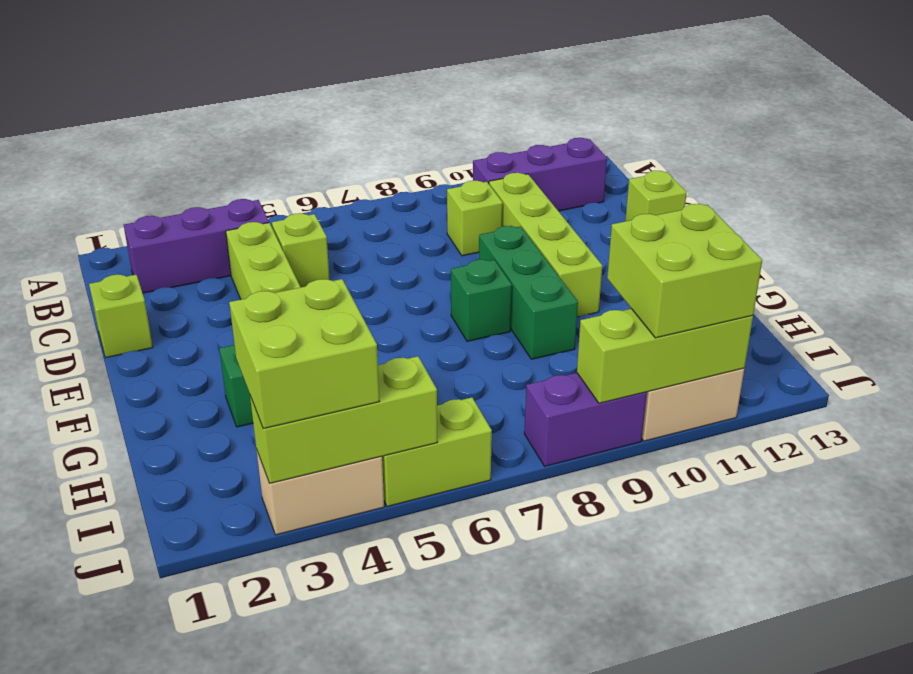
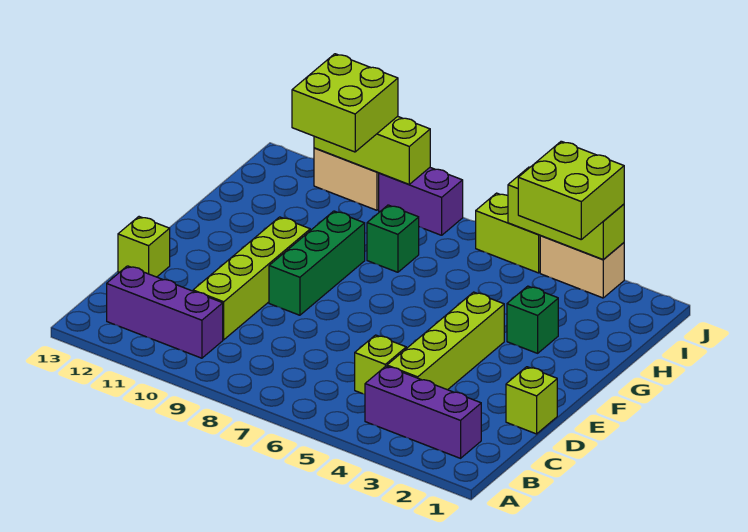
lime 1x1 brick [447,181,503,256] -> none
green 1x1 brick [451,260,512,341] -> green 1x1 brick moved to [367,205,419,272]

